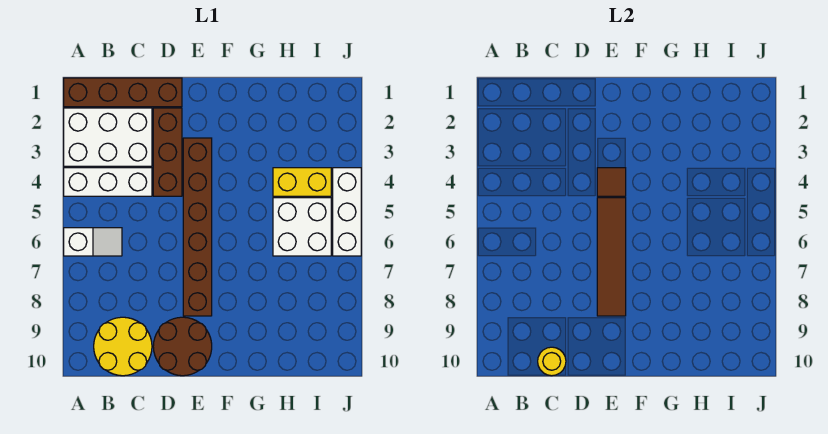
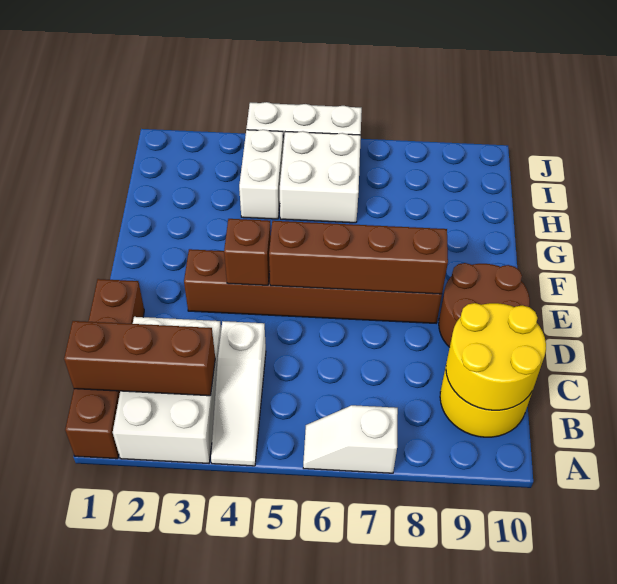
white 1x3 brick [64,168,152,196] -> white 1x3 slope [211,321,266,466]
white 1x2 slope [64,228,122,256] -> white 1x2 slope turned to [303,405,398,473]
yellow 1x1 round brick [538,347,566,376] -> yellow 2x2 round brick [446,303,546,410]
brown 1x3 brick [153,108,182,196] -> brown 1x3 brick moved to [64,321,215,396]
brown 1x1 tile [597,168,626,196] -> brown 1x1 brick [224,219,271,285]
brown 1x4 tile [597,198,626,316] -> brown 1x4 brick [269,221,448,294]
yellow 1x2 brick [273,168,331,196] -> white 1x2 brick [239,130,283,219]

